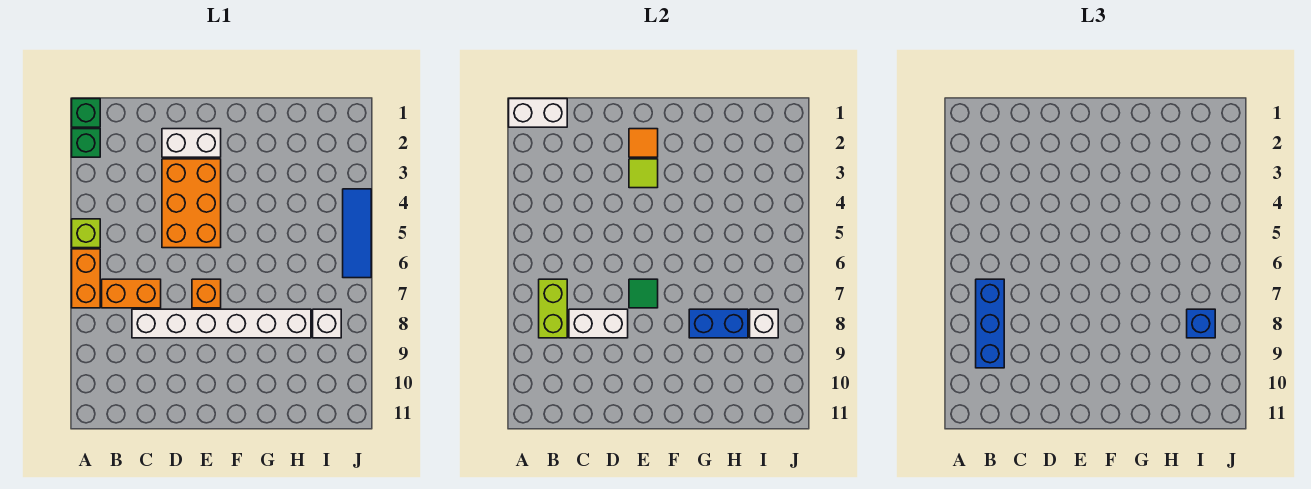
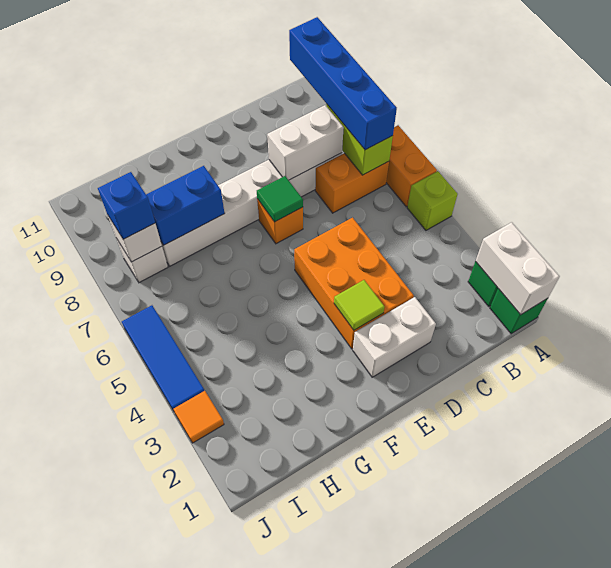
white 1x2 brick [509,99,567,127] -> white 1x2 brick turned to [475,222,560,315]
blue 1x3 brick [976,279,1004,368] -> blue 1x4 brick [289,17,397,150]
orange 1x1 tile [629,129,658,157] -> orange 1x1 tile moved to [173,391,224,443]

